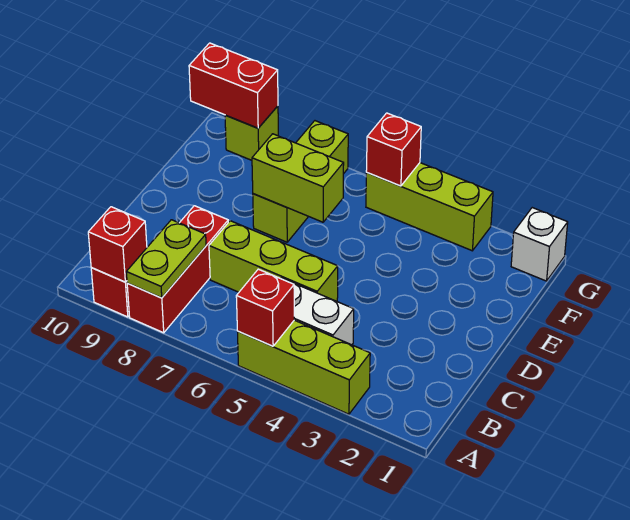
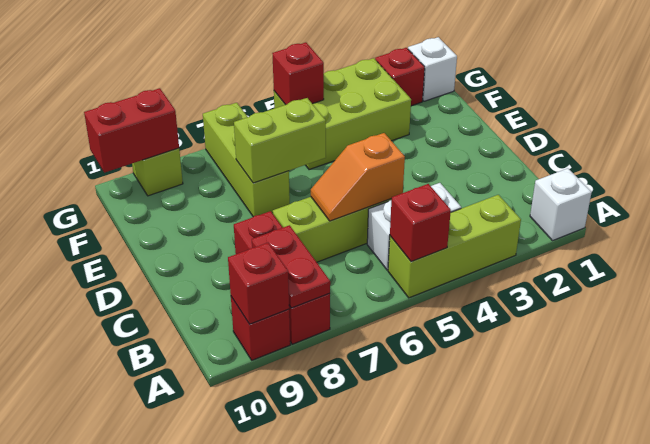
none -> white 1x1 brick [530,168,592,241]
lime 1x2 plate [126,220,206,298] -> red 1x2 plate [252,225,330,308]
none -> orange 1x2 slope [311,133,405,221]
none -> red 1x1 brick [375,48,425,106]
lime 1x3 brick [366,163,493,251] -> lime 2x3 brick [274,58,411,170]

